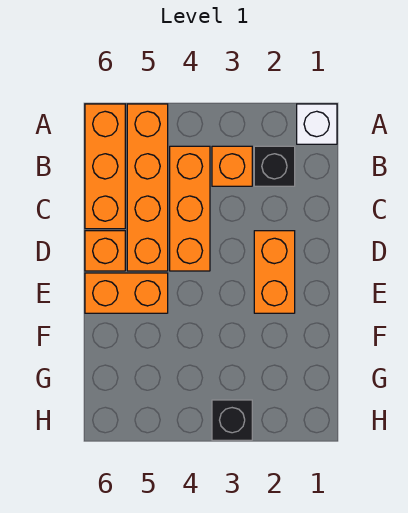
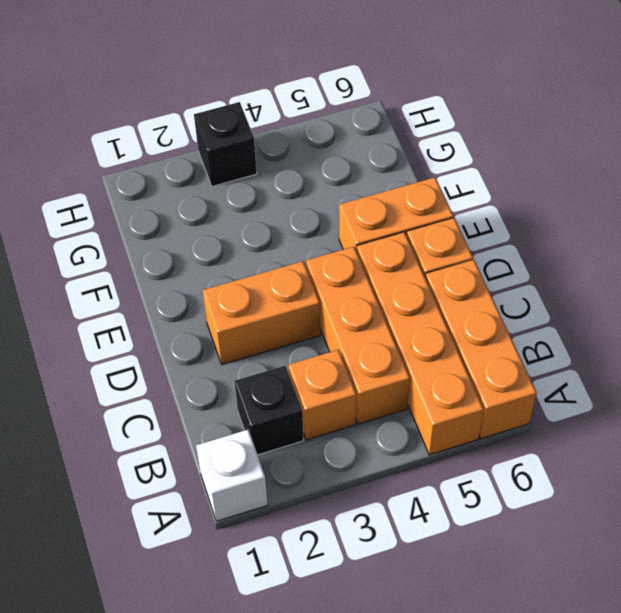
orange 1x2 brick [254,231,295,313] -> orange 1x2 brick turned to [202,261,320,365]

